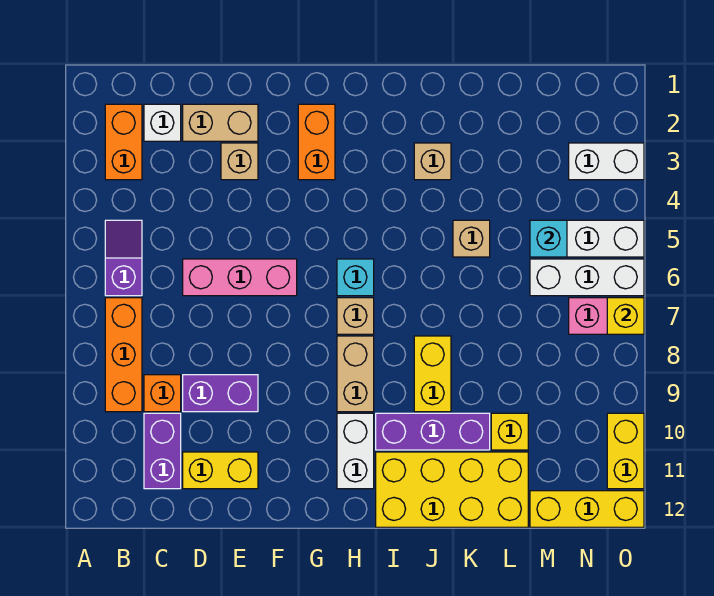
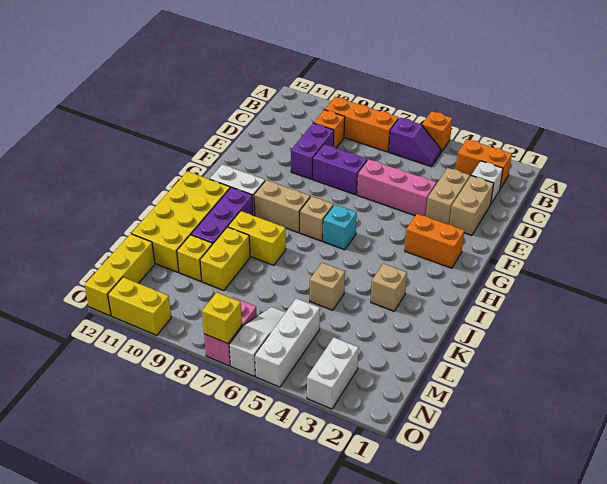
none -> orange 1x1 brick [422,111,452,152]
purple 1x2 brick [144,413,181,489] -> purple 1x2 brick moved to [313,144,367,195]
pink 1x3 brick [183,259,297,296] -> pink 1x3 brick turned to [357,159,436,216]
yellow 1x2 brick [183,452,258,489] -> yellow 1x2 brick moved to [200,227,250,291]
tan 1x1 brick [221,143,258,180] -> tan 1x2 brick [426,168,470,225]
cyan 1x1 brick [530,220,567,257] -> none
white 1x3 brick [530,259,644,296] -> white 1x3 slope [229,307,286,376]

